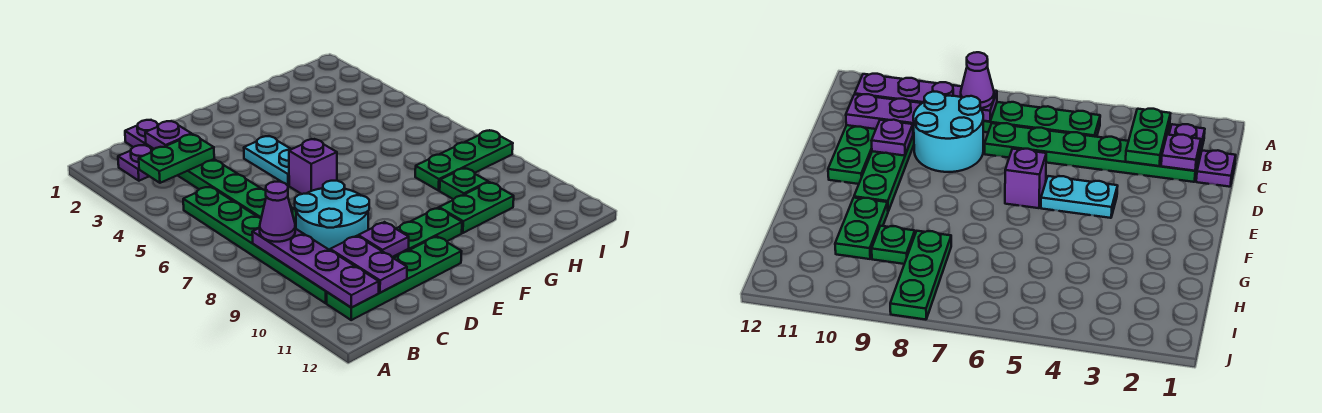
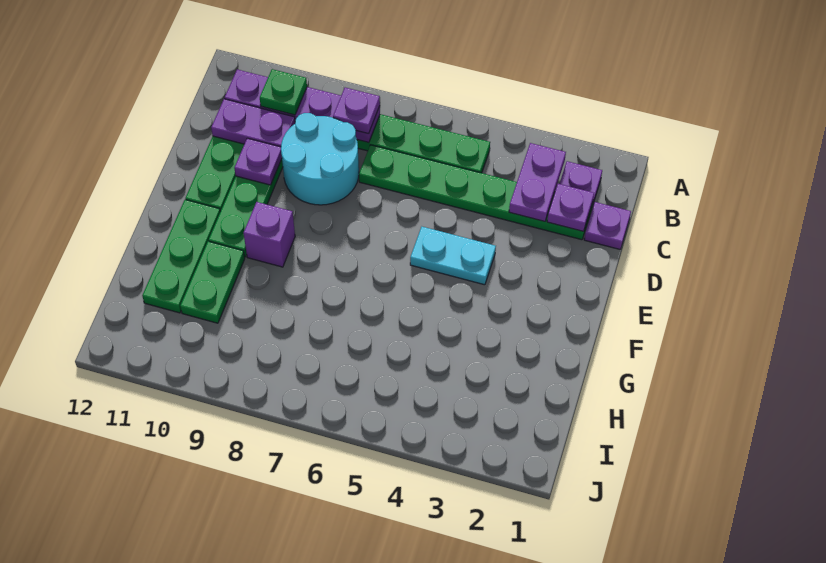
green 1x2 plate [139,134,214,183] -> purple 1x2 plate [509,143,566,221]
purple 1x1 cone [260,182,295,242] -> purple 1x1 plate [333,88,380,134]
purple 1x1 brick [289,139,337,194] -> purple 1x1 brick moved to [244,202,295,267]
green 1x3 plate [415,130,513,191] -> green 1x3 plate moved to [142,200,220,313]
green 1x1 plate [440,168,488,199] -> green 1x1 plate moved to [260,69,307,115]

